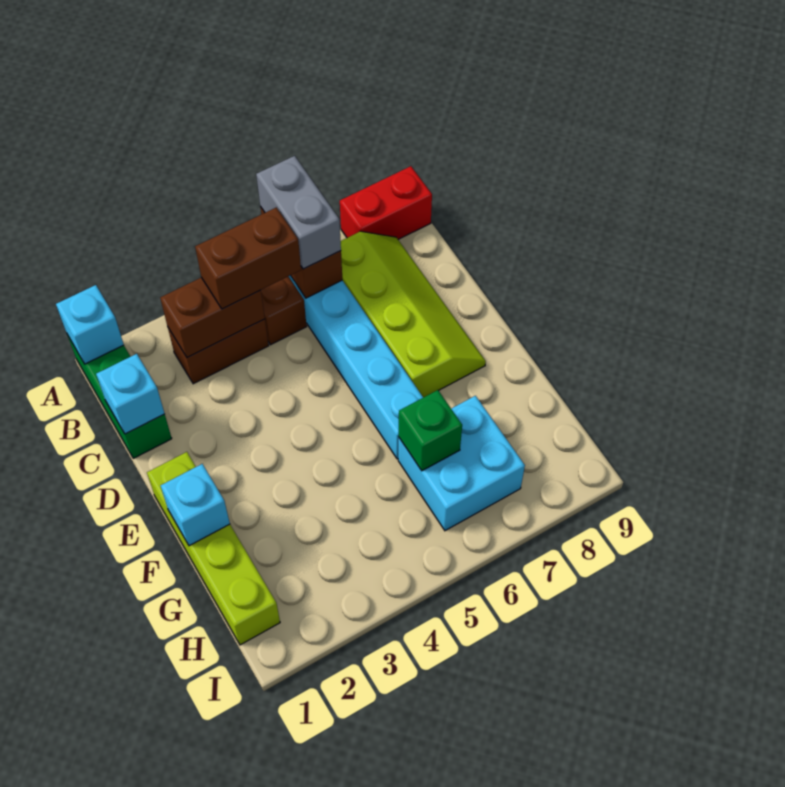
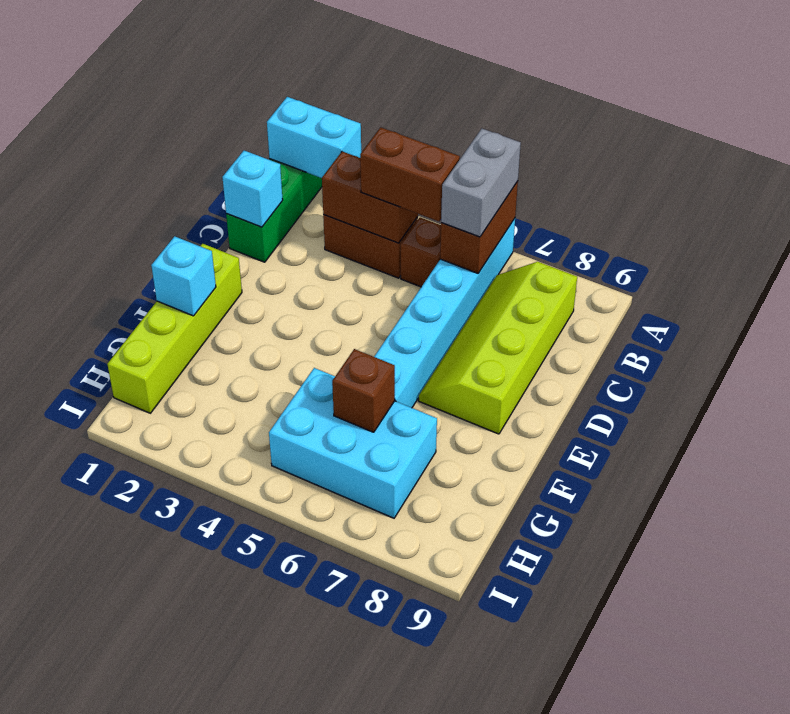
cyan 1x1 brick [56,285,124,364] -> cyan 1x2 brick [267,97,361,178]
red 1x2 brick [340,166,432,239] -> none
lime 2x4 slope [341,231,486,398] -> lime 2x4 slope turned to [419,262,577,434]
cyan 2x2 brick [398,396,525,531] -> cyan 2x3 brick [269,368,437,518]
green 1x1 brick [399,390,462,471] -> brown 1x1 brick [332,349,395,432]

